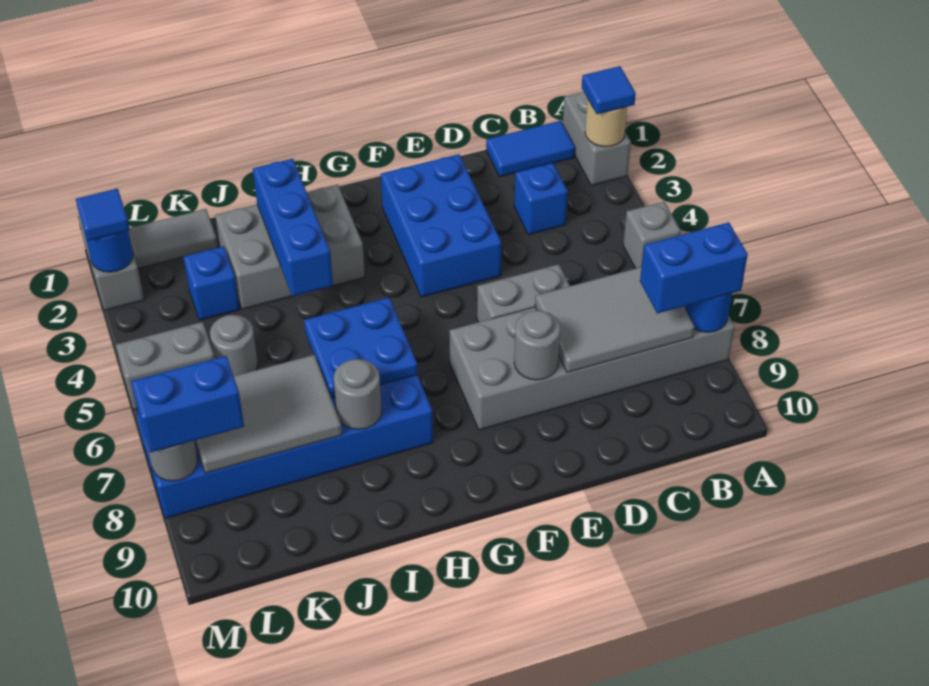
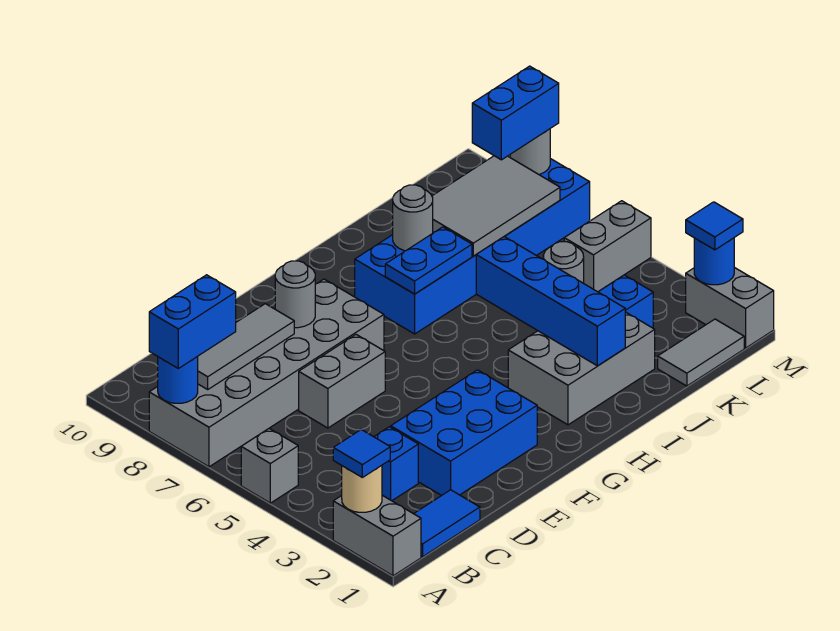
grey 2x3 tile [535,267,695,373] -> grey 1x3 tile [198,304,294,389]
blue 2x3 brick [381,154,502,297] -> blue 2x3 brick turned to [391,370,537,496]
blue 2x2 plate [304,297,418,398] -> blue 1x2 plate [385,227,472,294]
blue 1x3 brick [253,159,333,296] -> blue 1x4 brick [476,237,625,366]

